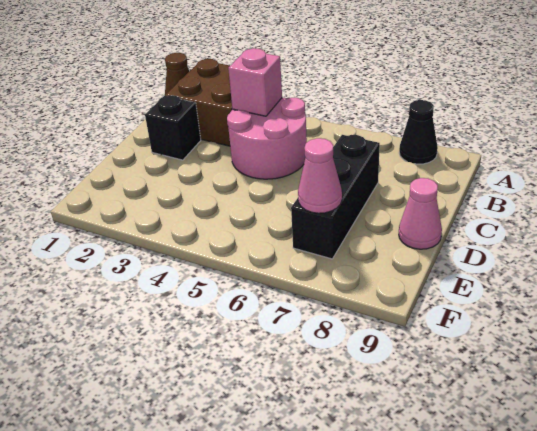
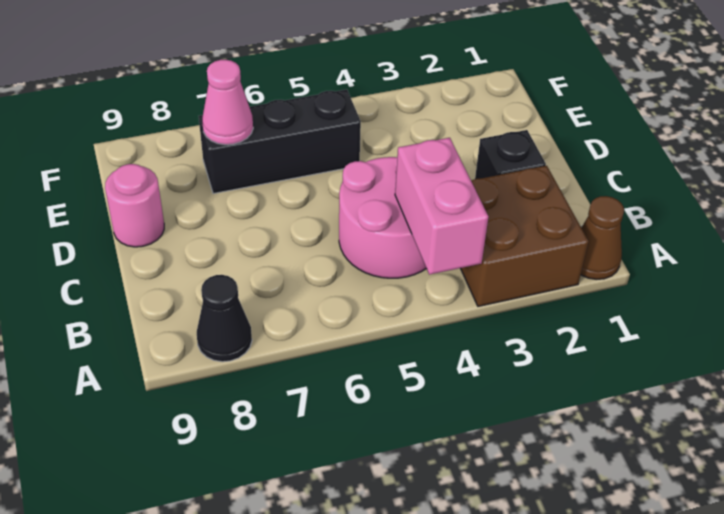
pink 1x1 brick [228,48,282,116] -> pink 1x2 brick [395,138,488,275]
black 1x3 brick [291,135,380,259] -> black 1x3 brick turned to [199,89,361,194]
pink 1x1 cone [399,178,442,249] -> pink 1x1 round brick [105,164,164,247]

